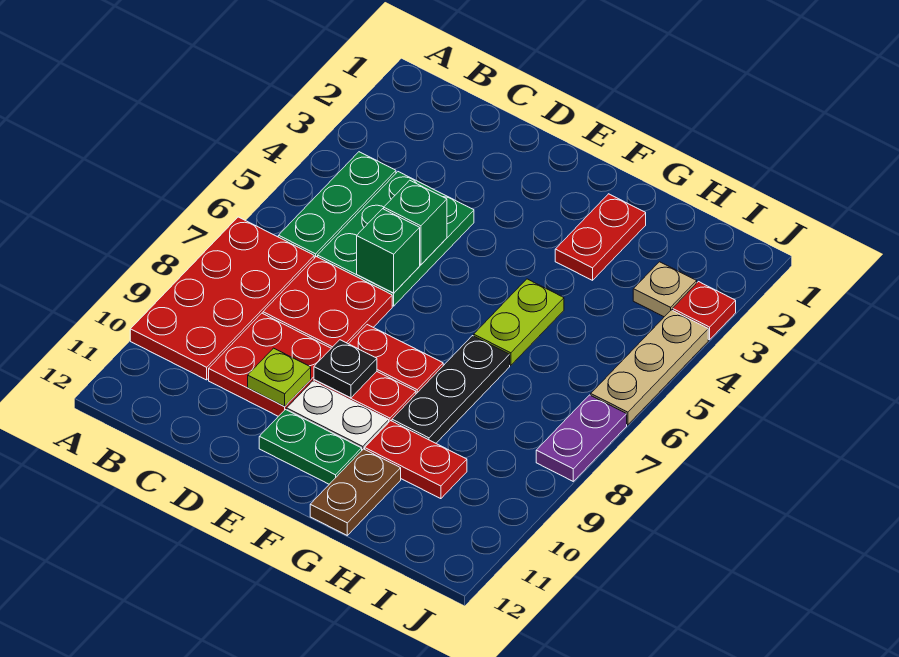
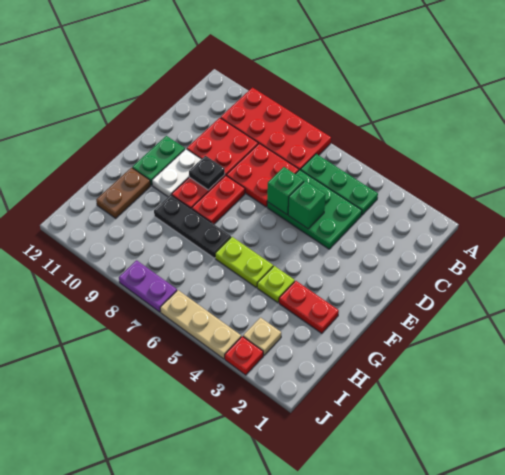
lime 1x1 plate [248,348,311,406] -> lime 1x1 plate moved to [257,266,295,303]
red 1x2 plate [365,421,467,499] -> none
brown 1x2 plate [310,449,401,535] -> brown 1x2 plate turned to [96,168,151,218]

